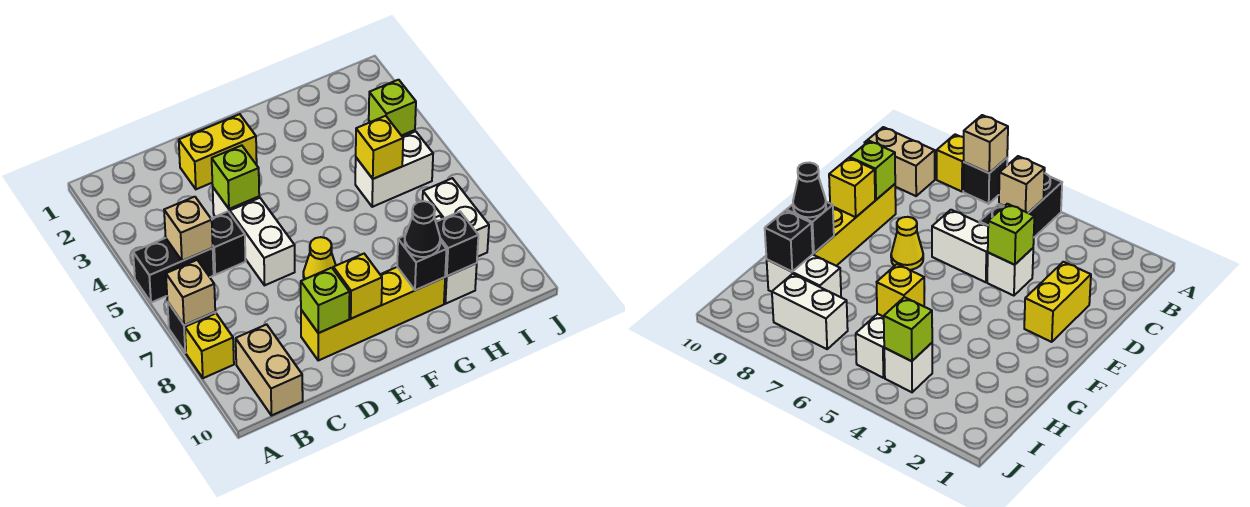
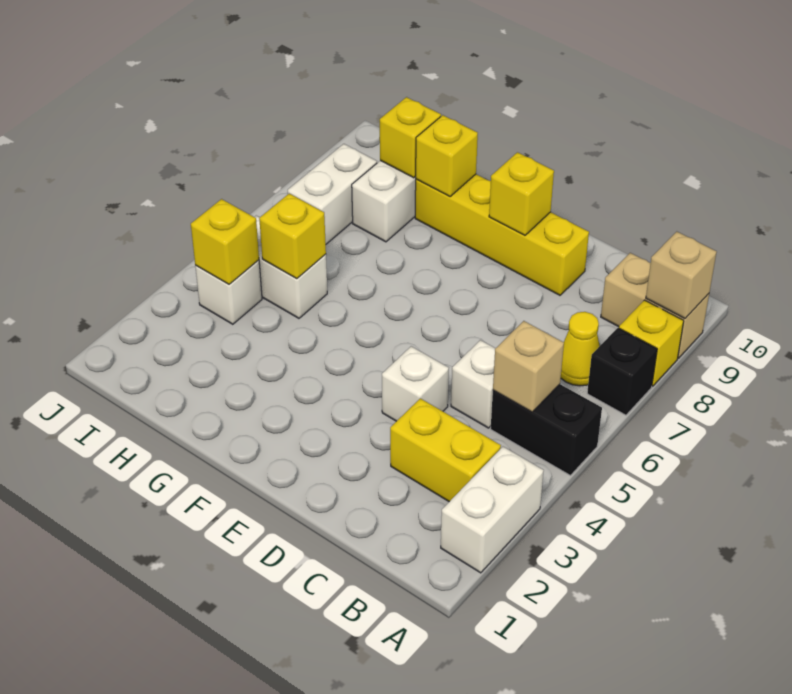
tan 1x1 brick [166,260,215,325] -> tan 1x1 brick moved to [646,232,717,318]
tan 1x2 brick [236,324,303,416] -> tan 1x2 brick turned to [601,253,709,358]
black 1x1 brick [211,212,246,275] -> white 1x1 brick [451,340,495,428]
yellow 1x2 brick [179,114,257,189] -> yellow 1x2 brick moved to [390,398,501,502]
lime 1x1 brick [212,145,259,209] -> none
white 1x2 brick [230,198,295,285] -> white 1x2 brick moved to [441,447,544,573]
lime 1x1 brick [301,268,350,333] -> none
yellow 1x1 cone [303,237,336,279] -> yellow 1x1 cone moved to [561,312,599,386]
black 1x1 brick [397,236,447,290] -> yellow 1x1 brick [416,115,478,197]
black 1x1 cone [405,201,440,257] -> none
black 1x1 brick [436,212,478,276] -> yellow 1x1 brick [380,97,441,178]
lime 1x1 brick [369,80,416,136] -> yellow 1x1 brick [191,199,259,284]

